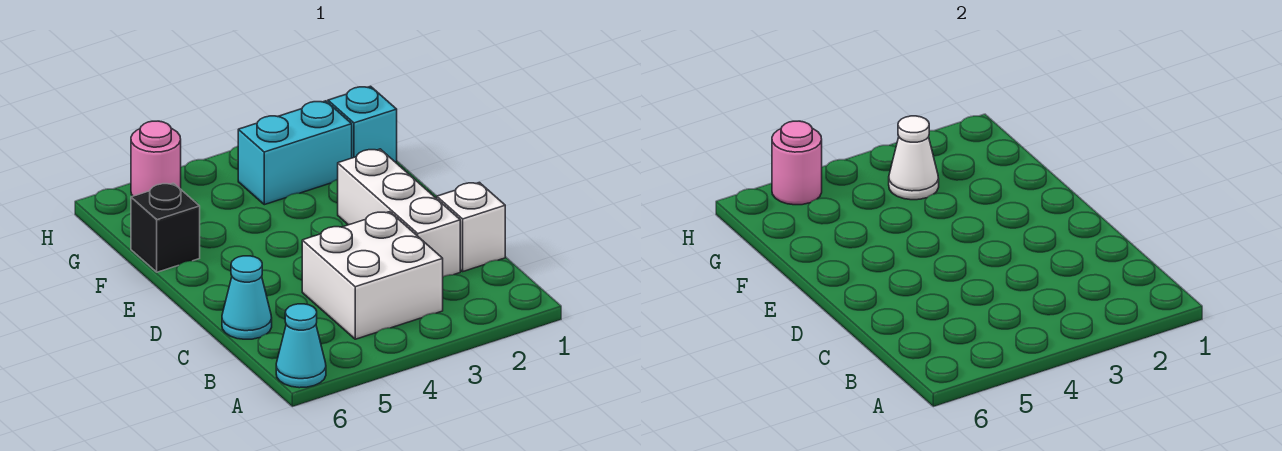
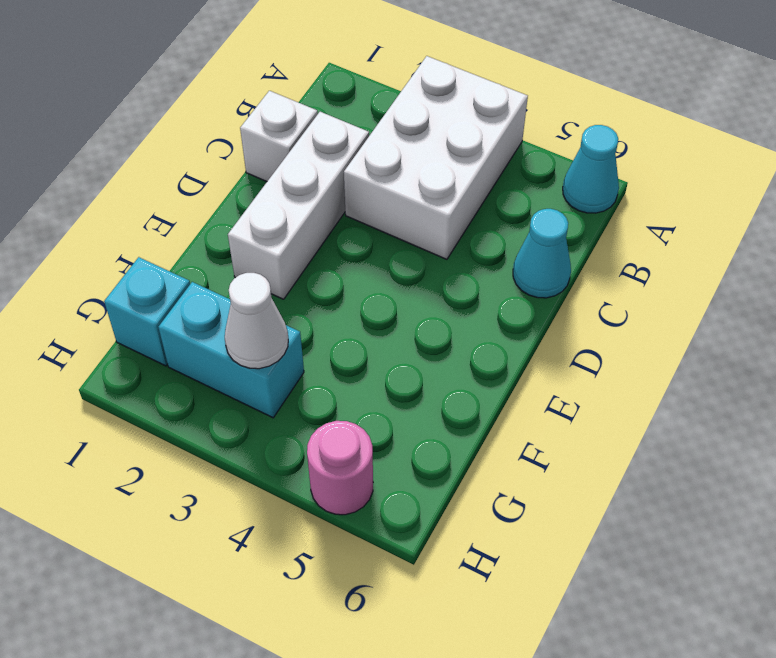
white 2x2 brick [302,212,443,339] -> white 2x3 brick [344,56,528,259]
black 1x1 brick [131,183,200,272] -> none
pink 1x1 round brick [772,121,822,205] -> none

